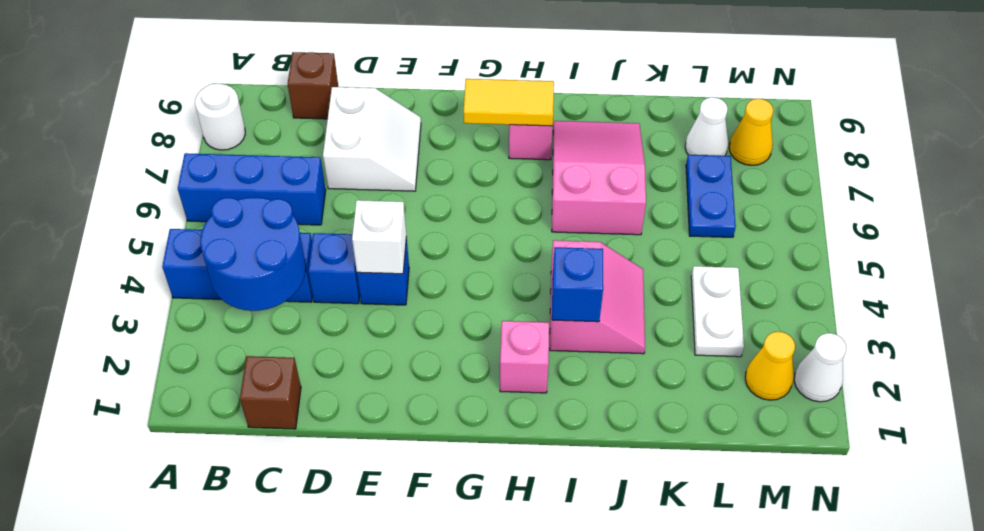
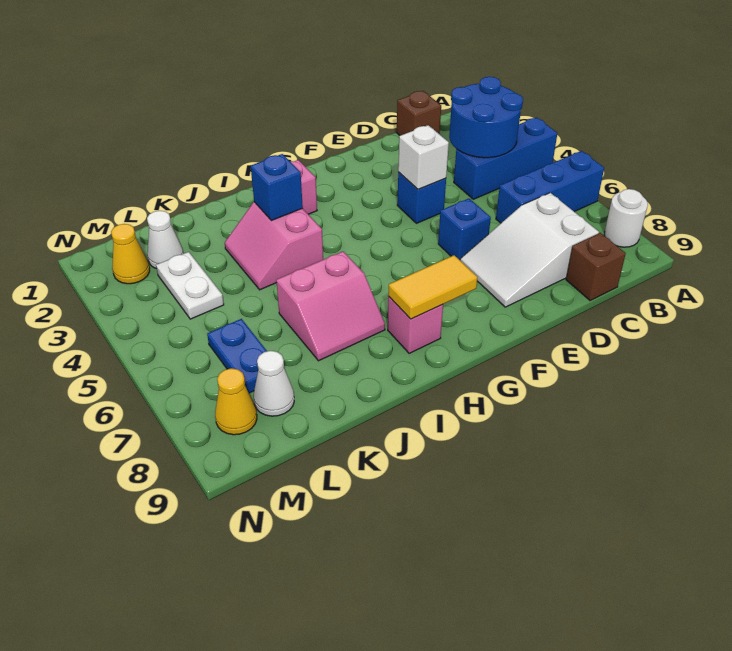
blue 1x1 brick [308,233,360,304] -> blue 1x1 brick moved to [438,198,491,260]
white 2x2 slope [323,87,421,191] -> white 2x3 slope [460,193,599,307]
pink 2x3 slope [552,121,646,235] -> pink 2x2 slope [276,252,385,361]
white 1x1 cone [794,333,846,402] -> white 1x1 cone moved to [147,211,183,269]

